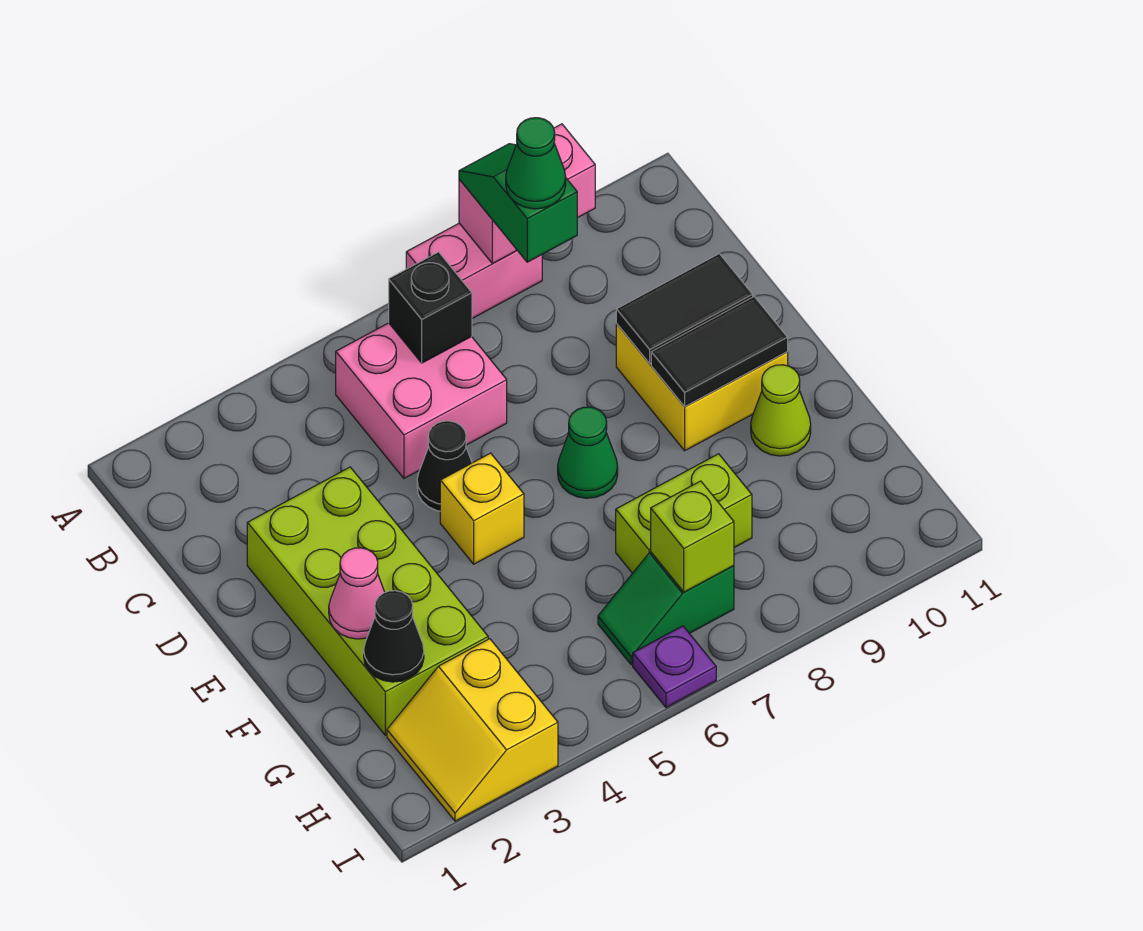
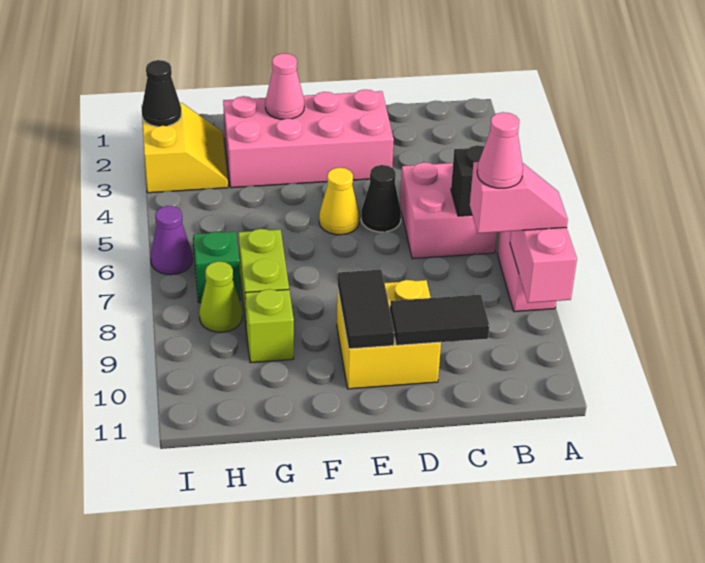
green 1x2 slope [459,144,577,262] -> pink 1x2 slope [470,162,568,233]
green 1x1 cone [506,118,566,209] -> pink 1x1 cone [477,112,523,188]
lime 2x4 brick [247,467,488,735] -> pink 2x4 brick [223,90,394,188]
black 1x2 tile [616,254,753,364] -> black 1x2 tile turned to [390,295,490,345]
yellow 1x1 brick [440,453,524,564] -> yellow 1x1 cone [319,168,359,235]
green 1x1 cone [558,407,618,498] -> none
lime 1x1 cone [751,365,811,456] -> lime 1x1 cone moved to [199,261,242,332]
black 1x1 cone [364,591,424,682] -> black 1x1 cone moved to [142,60,181,127]
yellow 2x2 slope [387,639,558,821] -> yellow 2x2 slope turned to [142,103,228,193]
lime 1x1 brick [651,481,734,592] -> lime 1x1 brick moved to [245,289,294,363]
purple 1x1 plate [633,626,716,708] -> purple 1x1 cone [151,206,193,275]

